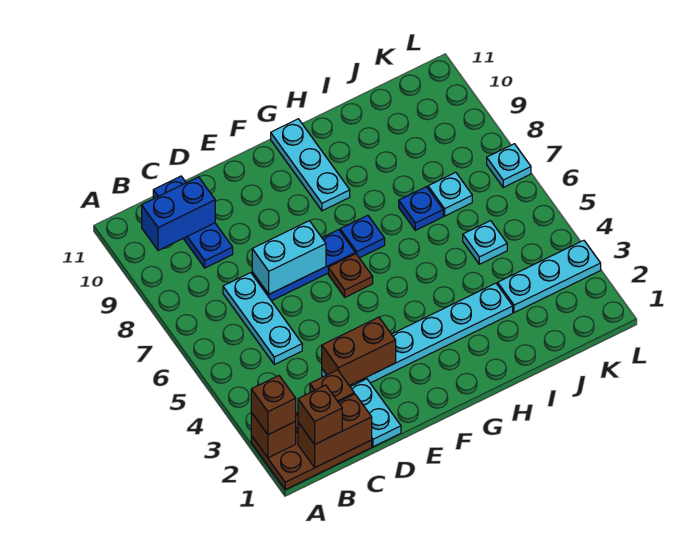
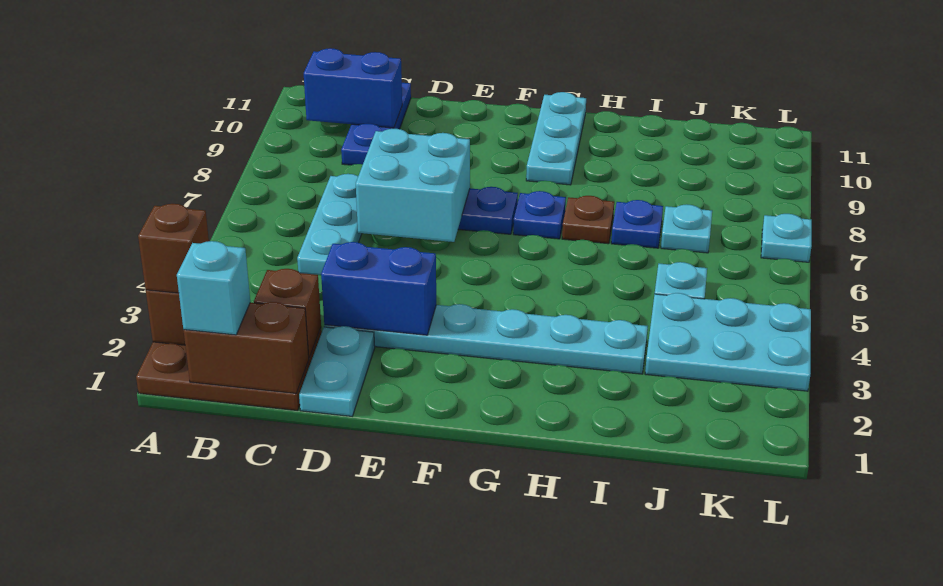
brown 1x1 brick [298,385,342,444] -> cyan 1x1 brick [177,241,250,335]
brown 1x2 brick [322,317,396,386] -> blue 1x2 brick [321,242,436,335]
cyan 1x2 brick [252,221,326,294] -> cyan 2x2 brick [356,129,470,242]
brown 1x1 plate [328,254,373,297] -> brown 1x1 plate moved to [562,196,614,244]
cyan 1x3 plate [498,240,601,313] -> cyan 2x3 plate [645,293,811,391]

